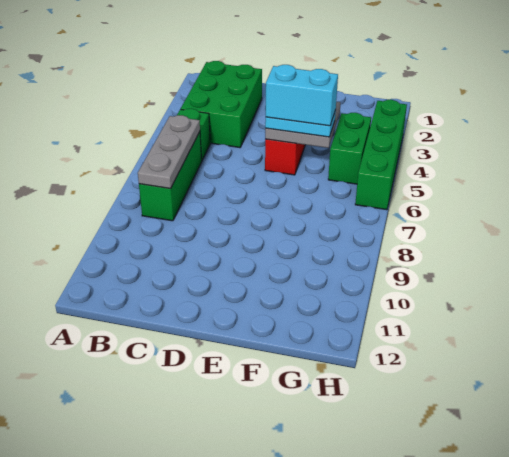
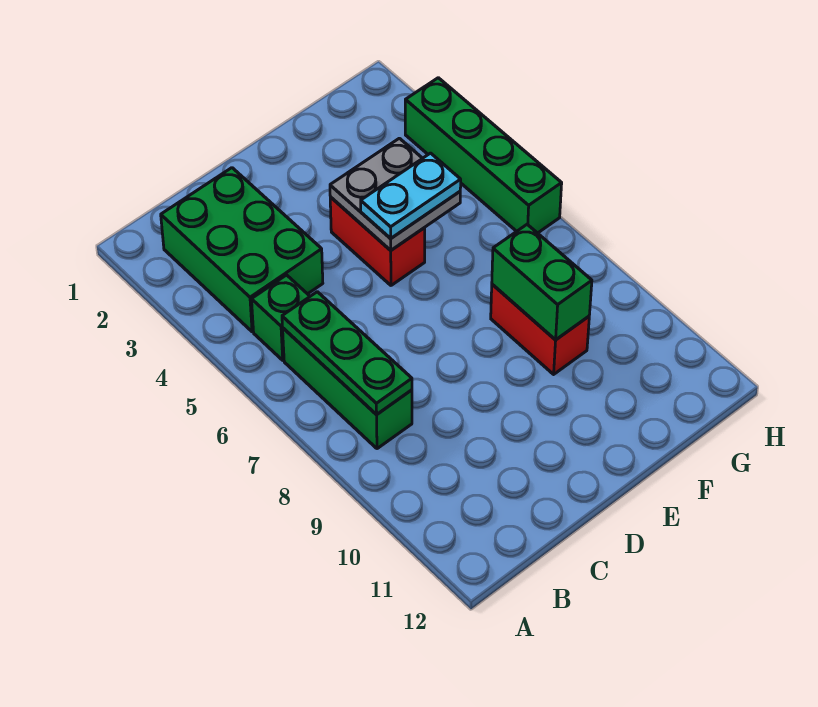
grey 1x3 plate [138,115,200,189] -> green 1x3 plate [282,292,412,415]
cyan 1x2 brick [266,65,338,126] -> none
none -> red 1x2 brick [491,284,589,374]
green 1x2 brick [328,113,371,184] -> green 1x2 brick moved to [492,224,592,340]

